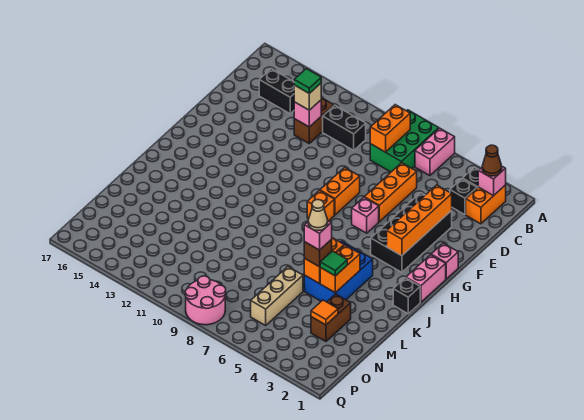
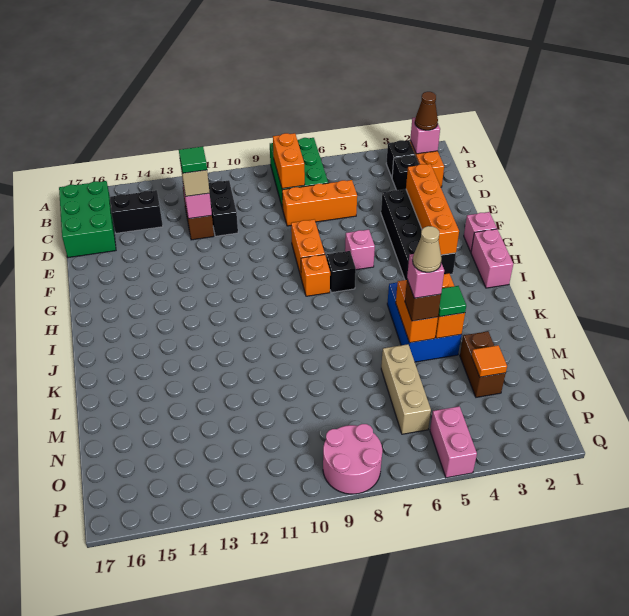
pink 1x2 brick [415,128,455,176] -> pink 1x2 brick moved to [430,406,477,478]
none -> green 2x3 brick [59,181,116,258]
black 1x2 brick [323,105,366,150] -> black 1x2 brick turned to [209,180,238,236]
orange 1x3 brick [364,163,417,222] -> orange 1x3 brick turned to [282,180,357,226]
black 1x1 brick [393,278,420,314] -> black 1x1 brick moved to [326,251,356,293]

